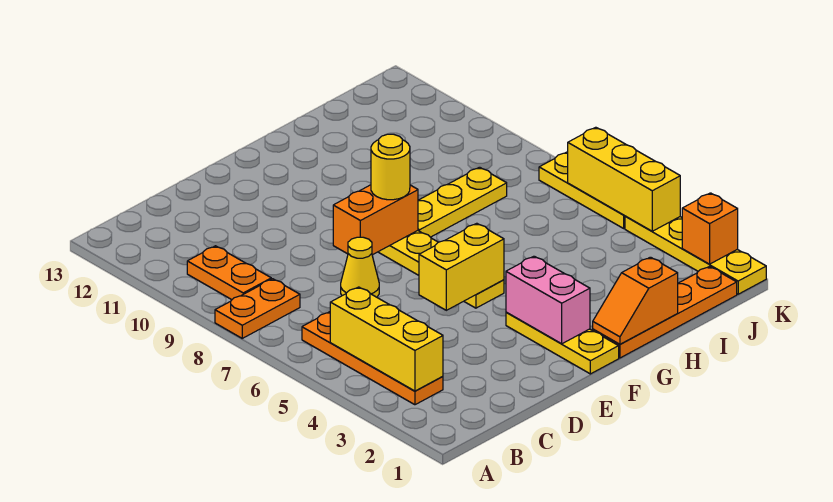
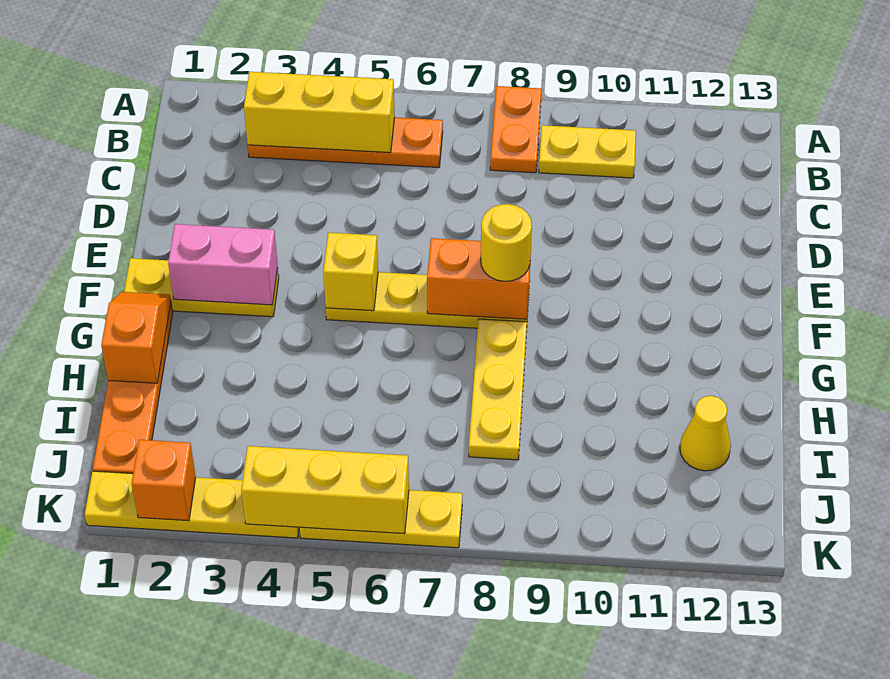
orange 1x2 plate [187,246,271,300] -> yellow 1x2 plate [539,125,636,178]
yellow 1x1 cone [341,237,379,297] -> yellow 1x1 cone moved to [680,396,731,471]
yellow 1x2 brick [419,223,504,310] -> yellow 1x1 brick [323,233,378,311]
orange 1x2 brick [333,185,418,255] -> orange 1x2 brick turned to [427,238,531,319]

